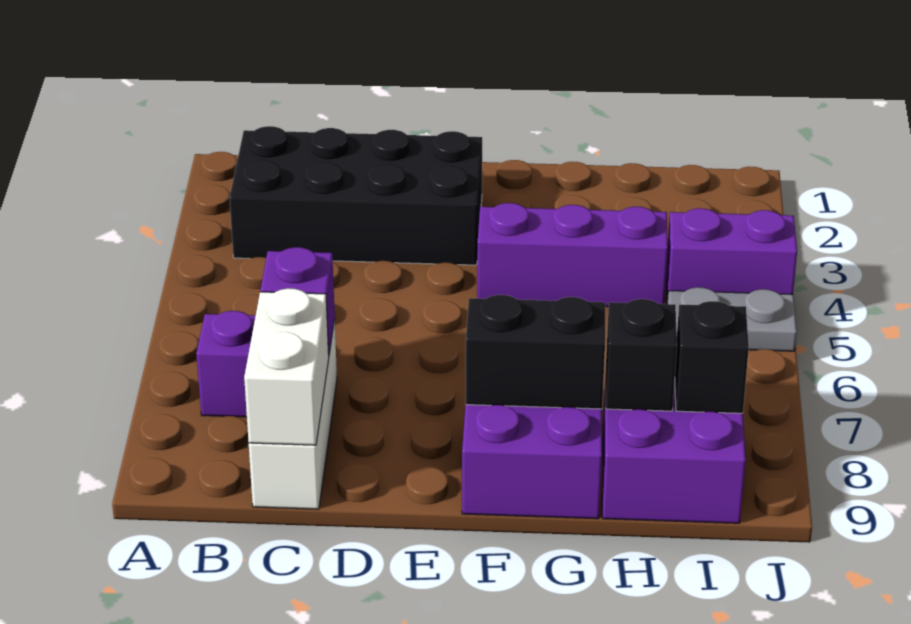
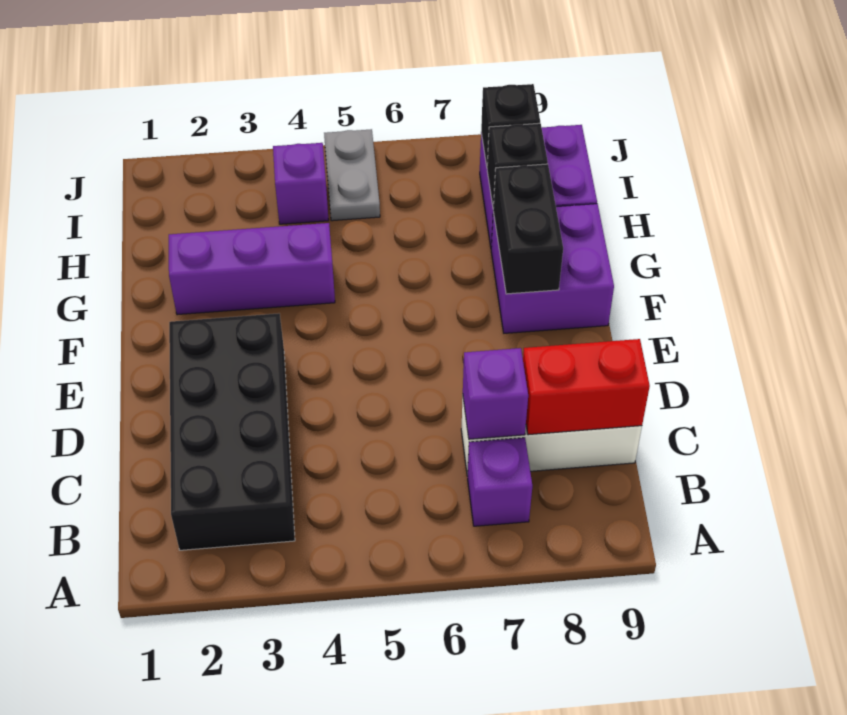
white 1x2 brick [244,288,329,445] -> red 1x2 brick [523,339,650,435]
purple 1x3 brick [477,203,668,307] -> purple 1x3 brick turned to [169,223,335,315]
purple 1x2 brick [666,208,797,303] -> purple 1x1 brick [273,143,329,224]

